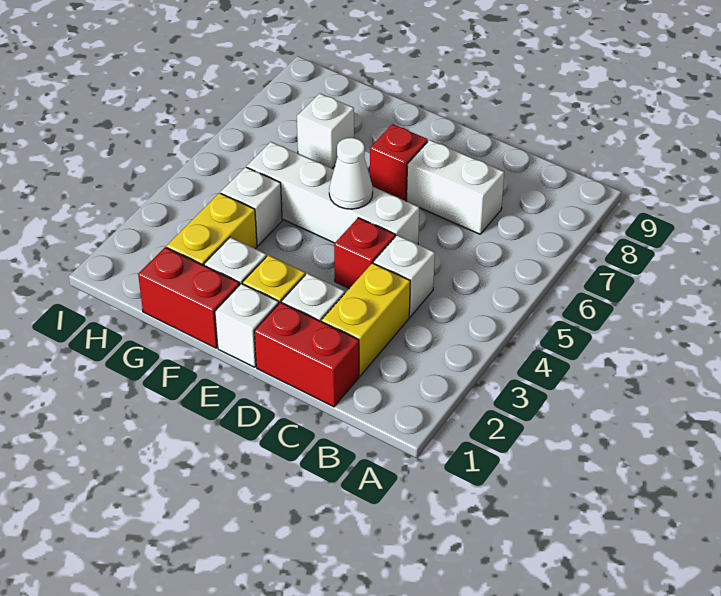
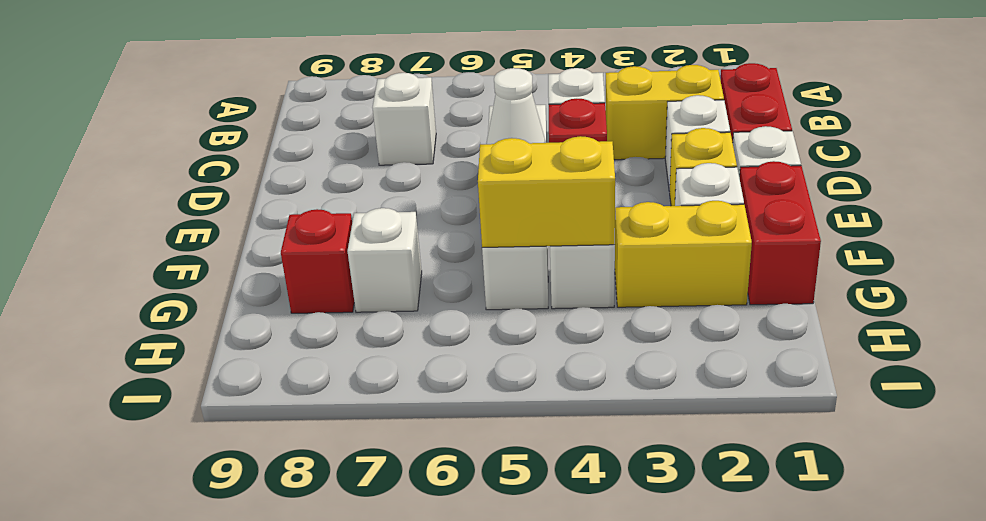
white 1x2 brick [407,140,504,234] -> white 1x1 brick [372,73,436,165]
red 1x1 brick [370,124,428,201] -> red 1x1 brick moved to [281,209,354,313]
none -> yellow 1x2 brick [478,136,615,248]

